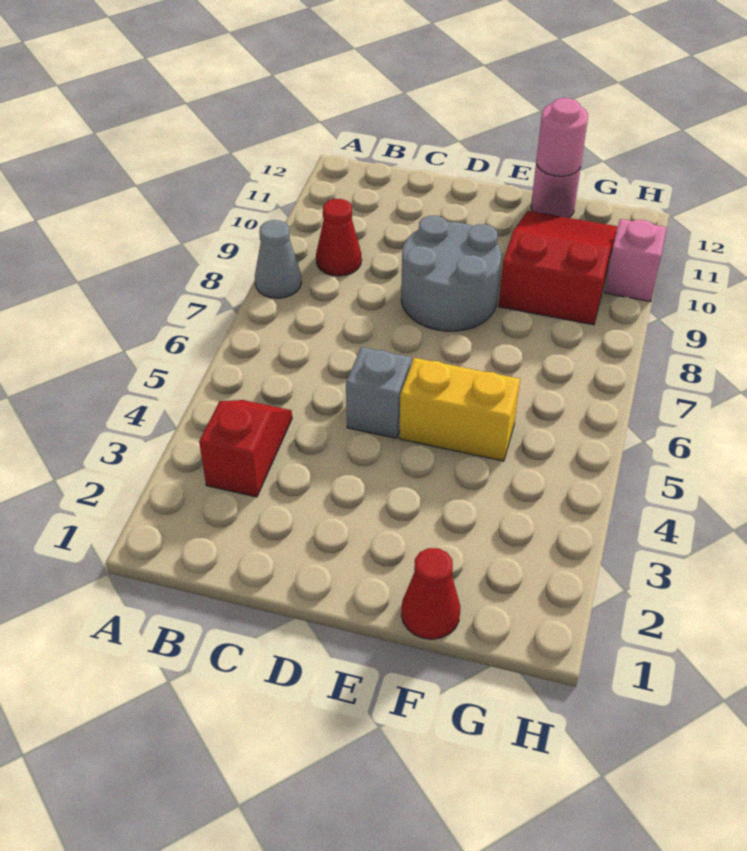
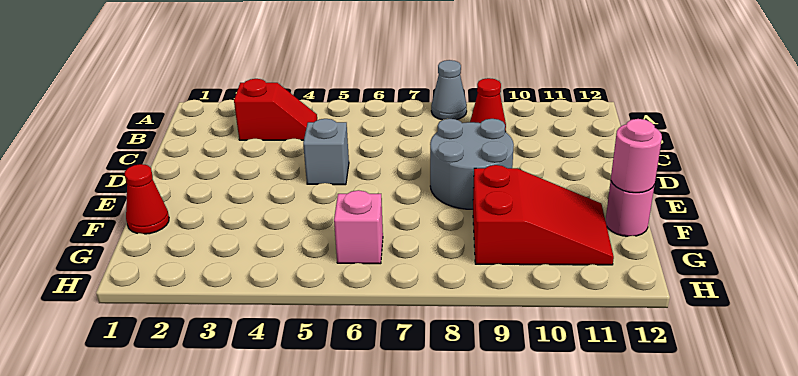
yellow 1x2 brick [399,358,520,461] -> none
pink 1x1 brick [604,219,667,302] -> pink 1x1 brick moved to [334,190,383,264]

